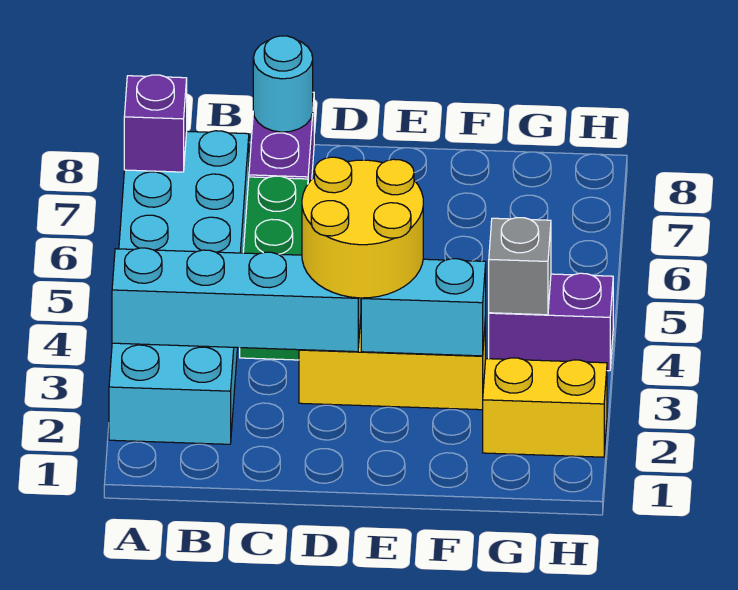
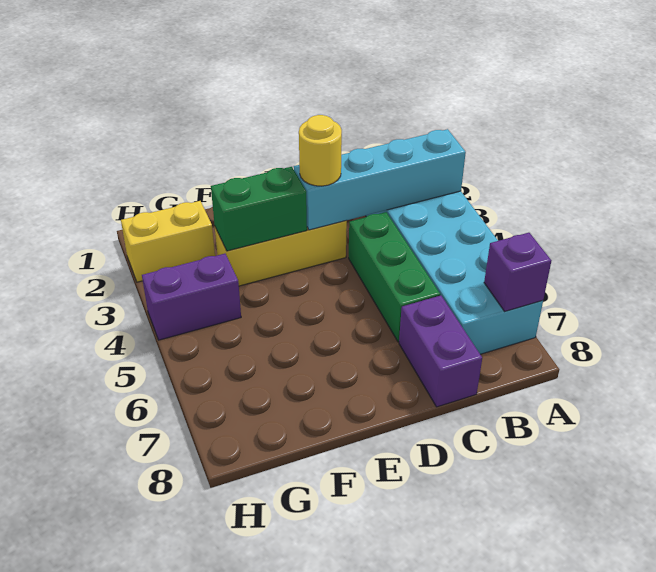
cyan 1x1 round brick [253,36,313,132] -> none
yellow 2x2 round brick [302,157,423,298] -> yellow 1x1 round brick [299,115,342,186]
cyan 1x2 brick [361,259,486,356] -> green 1x2 brick [211,167,307,251]
grey 1x1 brick [489,218,551,315] -> none

